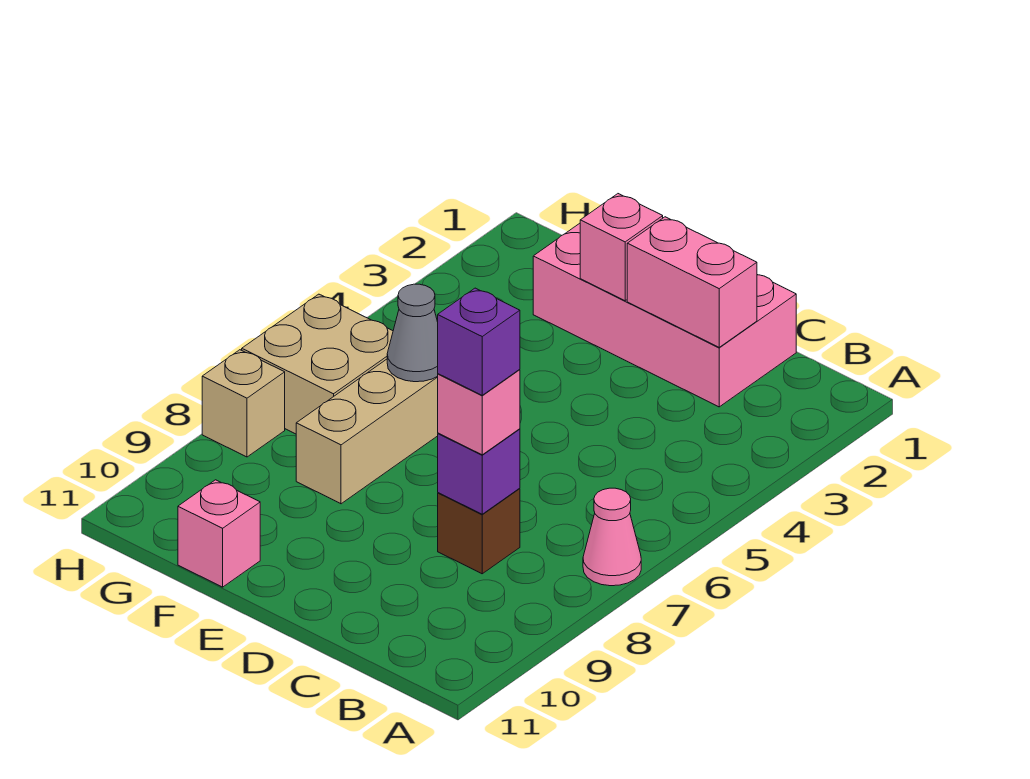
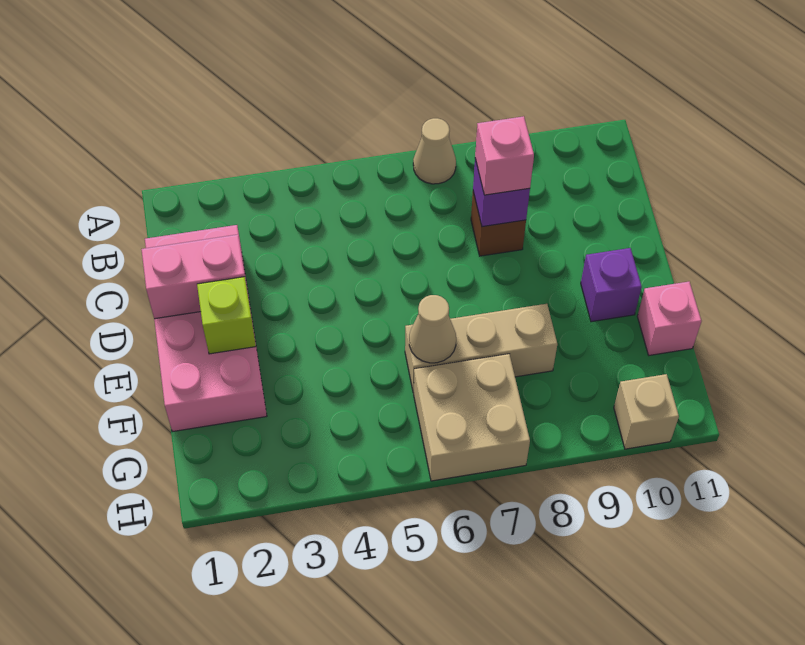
pink 1x1 cone [583,488,641,586] -> tan 1x1 cone [413,118,456,184]
pink 1x2 brick [627,217,757,347] -> pink 1x2 brick turned to [141,234,247,319]
purple 1x1 brick [438,288,520,395] -> purple 1x1 brick moved to [581,248,642,322]
pink 1x1 brick [580,194,663,301] -> lime 1x1 brick [197,277,256,354]
grey 1x1 cone [387,284,438,382] -> tan 1x1 cone [409,295,456,363]
tan 1x1 brick [202,350,285,457] -> tan 1x1 brick moved to [614,374,679,449]

